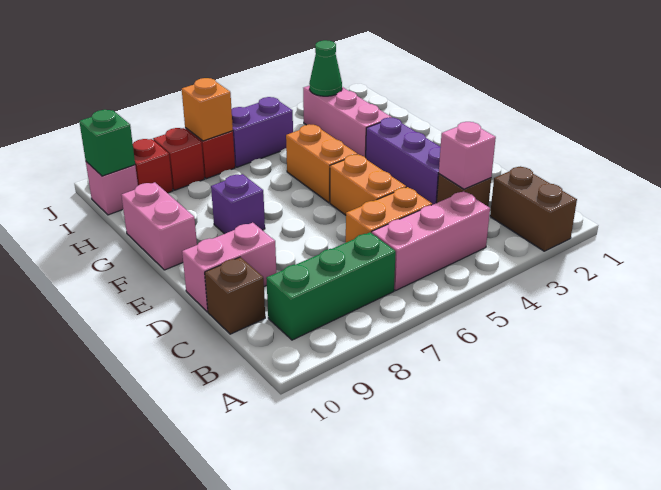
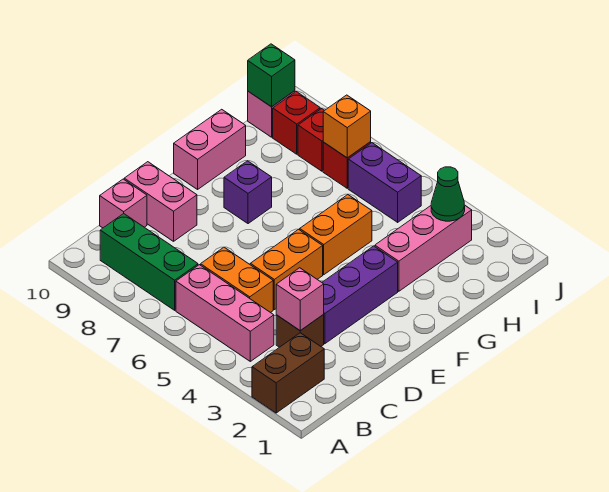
brown 1x1 brick [205,257,265,334] -> pink 1x1 brick [100,179,147,228]

